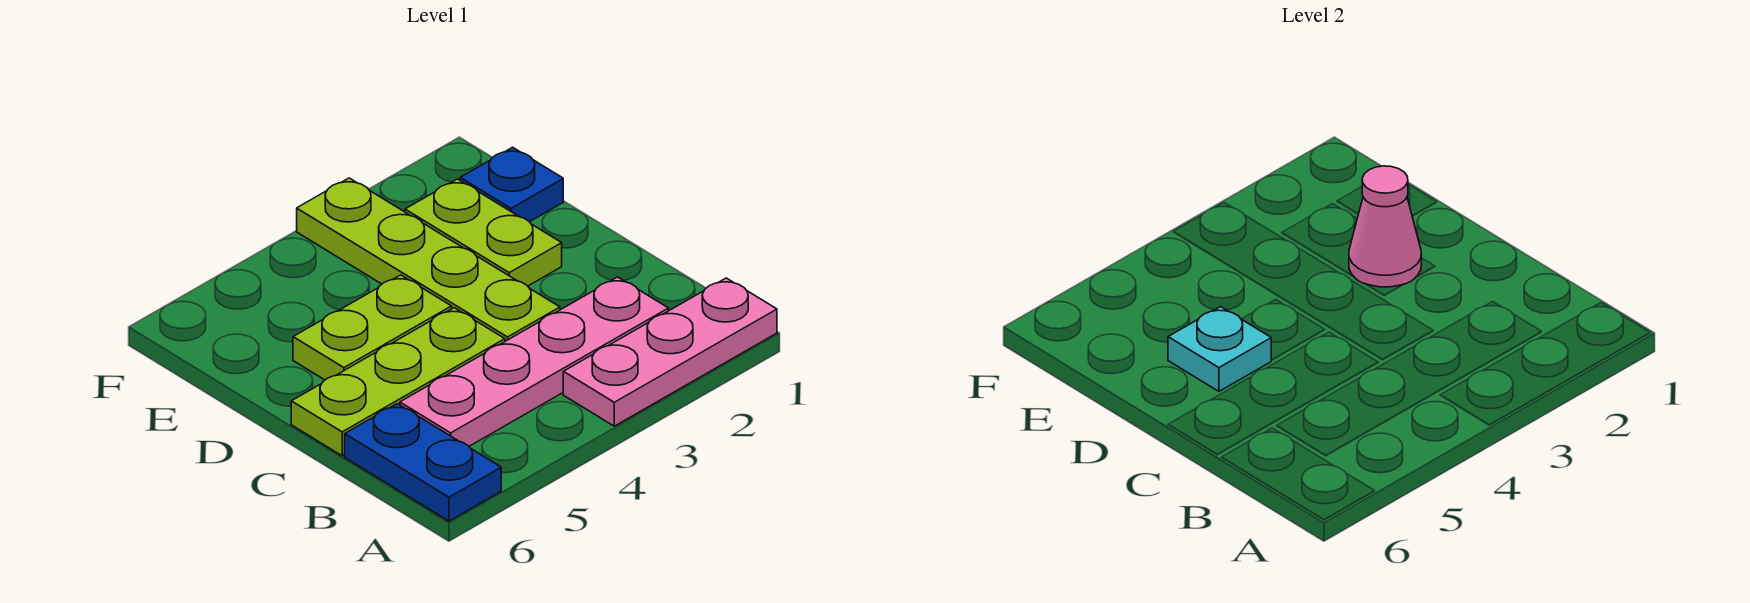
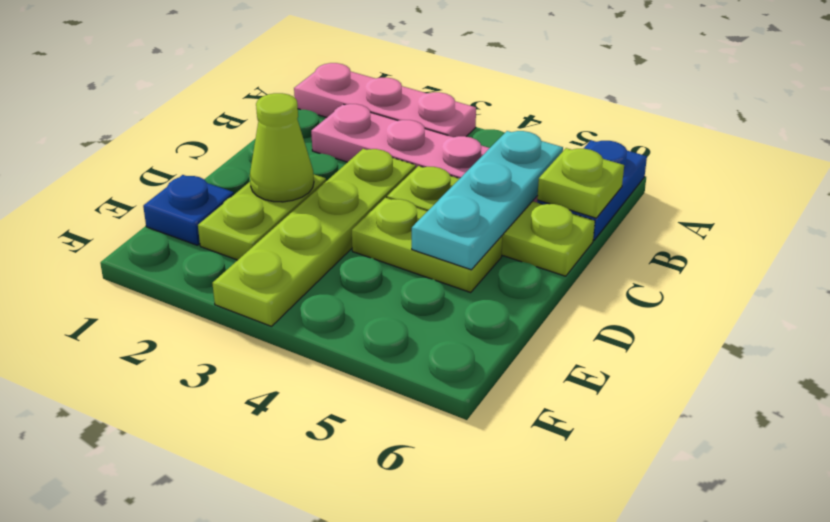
none -> lime 1x1 plate [537,148,624,218]
pink 1x1 cone [1349,166,1421,287] -> lime 1x1 cone [250,93,314,202]
cyan 1x1 plate [1168,307,1271,391] -> cyan 1x3 plate [412,131,563,270]

